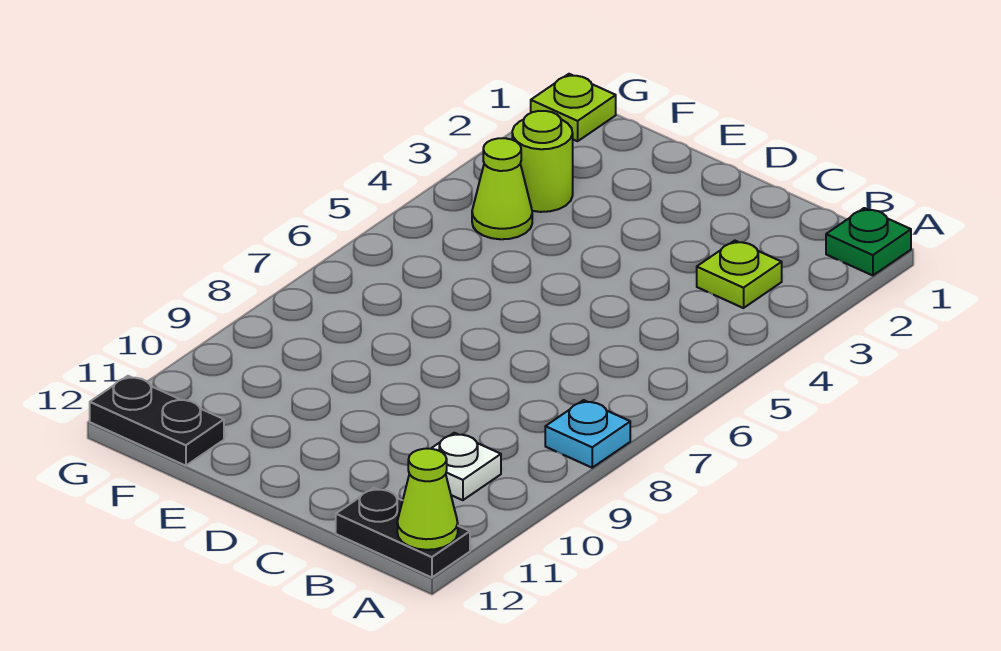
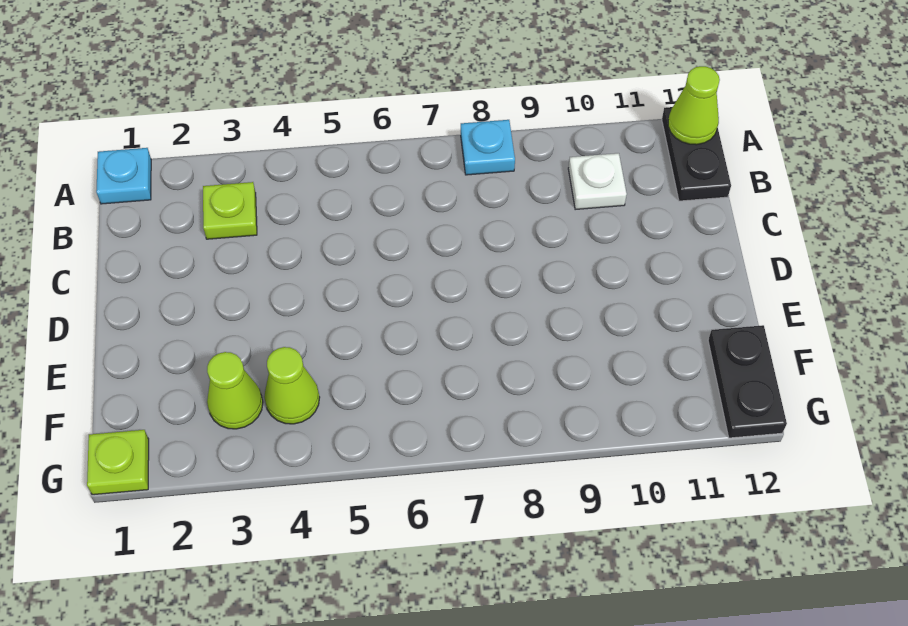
green 1x1 plate [826,208,911,276] -> cyan 1x1 plate [96,148,151,204]
lime 1x1 round brick [512,111,573,212] -> lime 1x1 cone [207,352,263,429]

